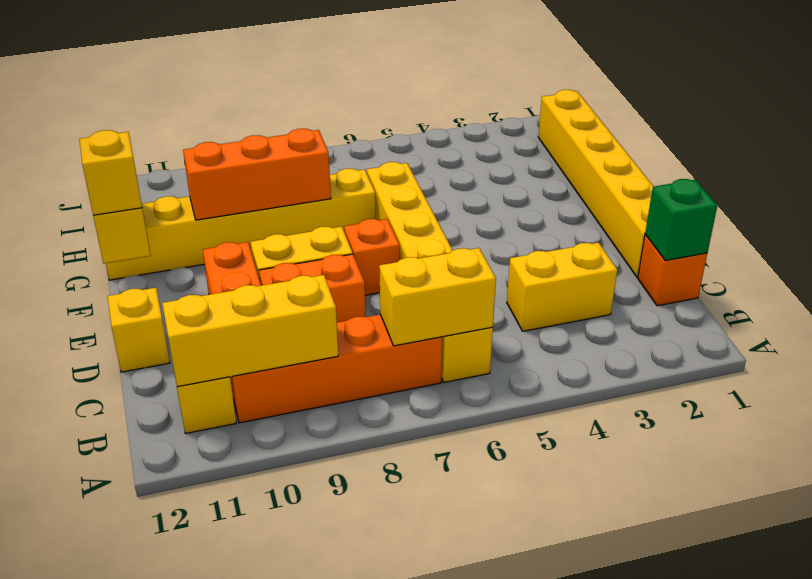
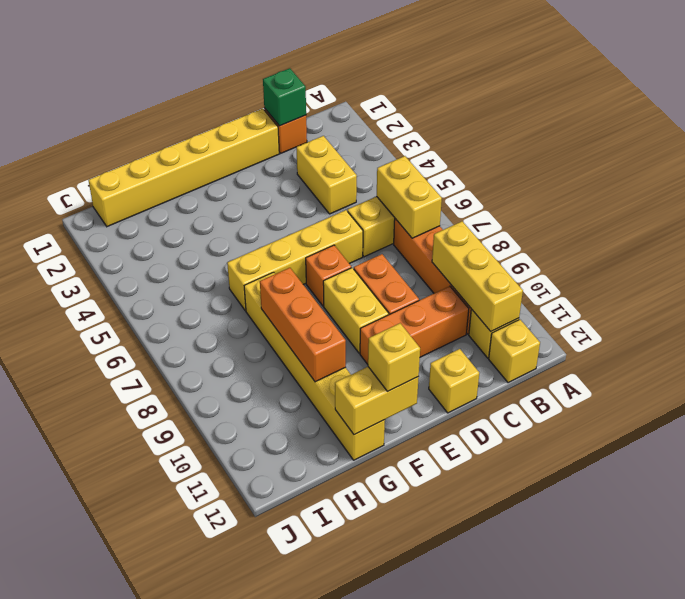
none -> yellow 1x1 brick [489,320,540,383]

